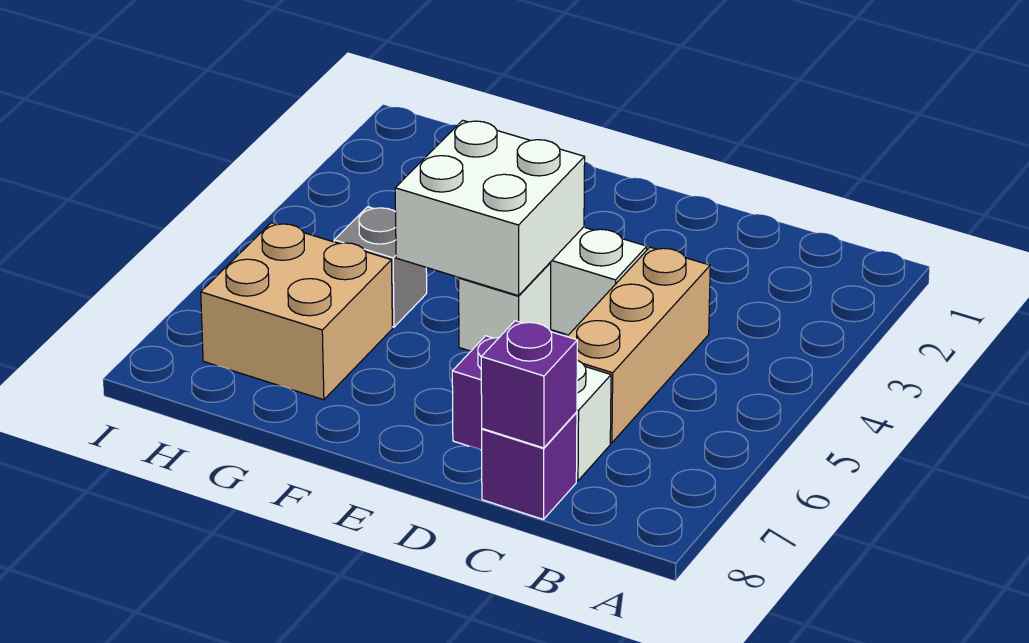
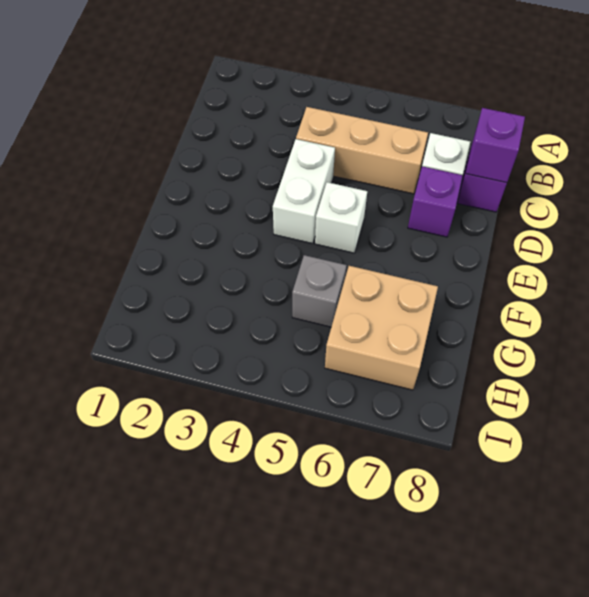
white 2x2 brick [395,120,585,296] -> none

